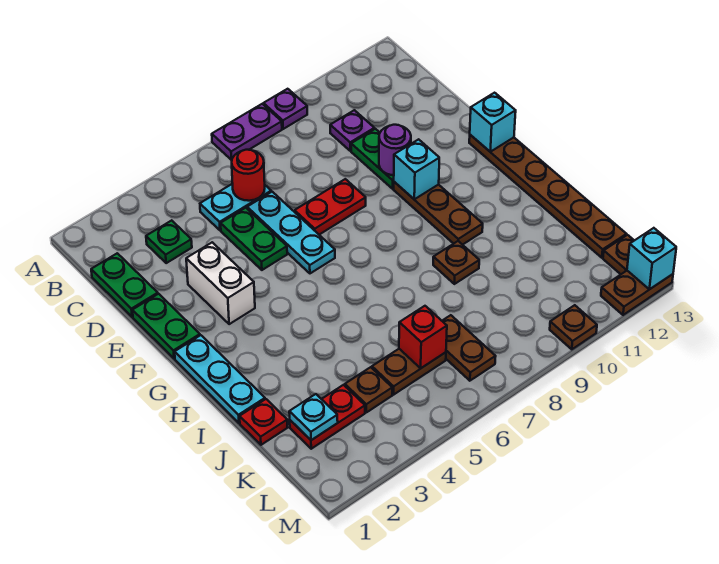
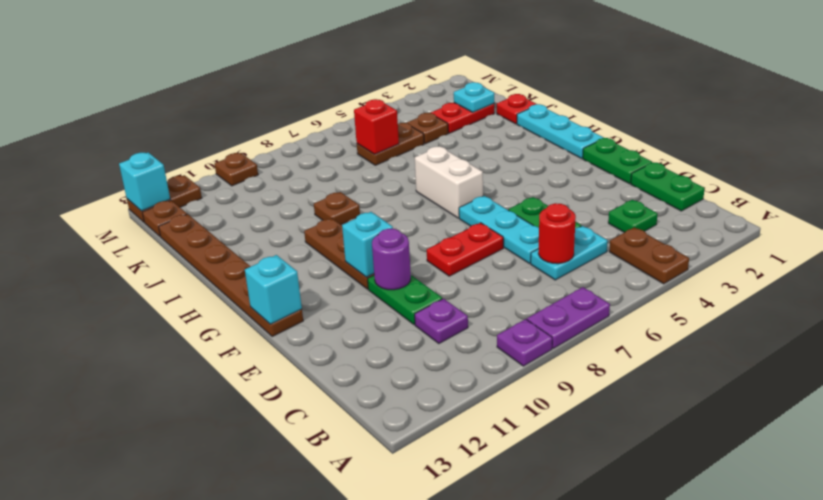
white 1x2 brick [186,242,255,324] -> white 1x2 brick moved to [415,146,483,218]
brown 1x2 plate [442,315,496,381] -> brown 1x2 plate moved to [609,227,689,284]

